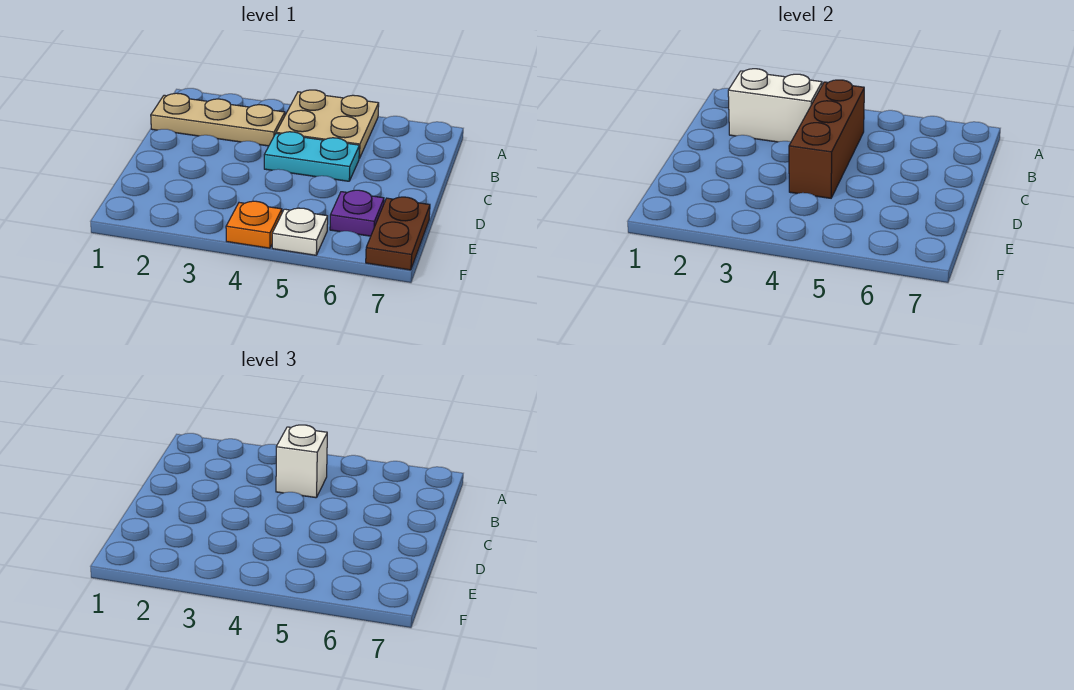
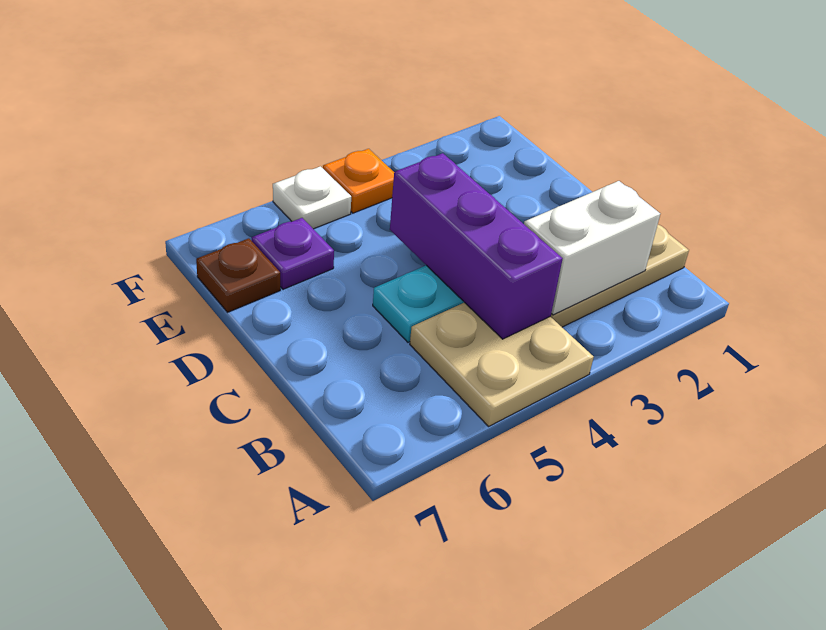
brown 1x3 brick [789,80,864,198] -> purple 1x3 brick [390,153,563,339]
white 1x1 brick [276,425,327,498] -> none
brown 1x2 plate [366,197,430,270] -> brown 1x1 plate [196,238,280,312]

